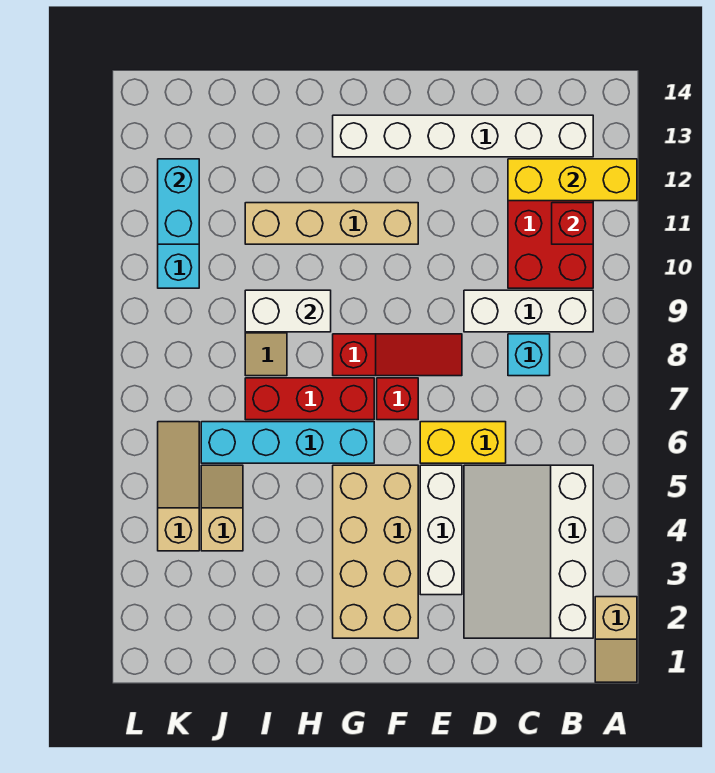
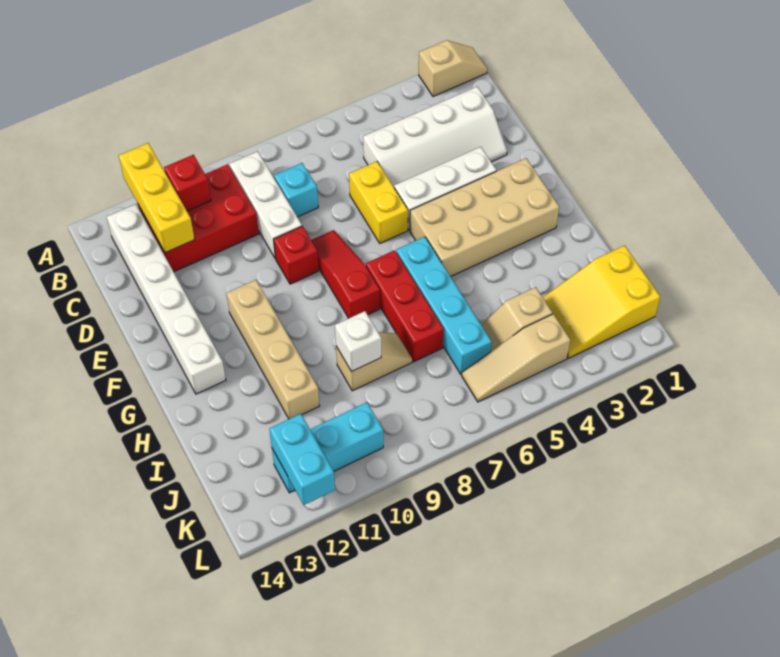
white 3x4 slope [464,465,593,638] -> white 2x4 slope [363,87,507,187]
red 1x1 brick [377,378,418,420] -> red 1x1 brick moved to [274,226,319,284]
white 1x2 brick [245,290,331,332] -> white 1x1 brick [335,311,381,372]
none -> yellow 2x3 slope [543,245,660,358]
cyan 1x2 brick [158,159,199,244] -> cyan 1x2 brick turned to [269,414,335,505]

